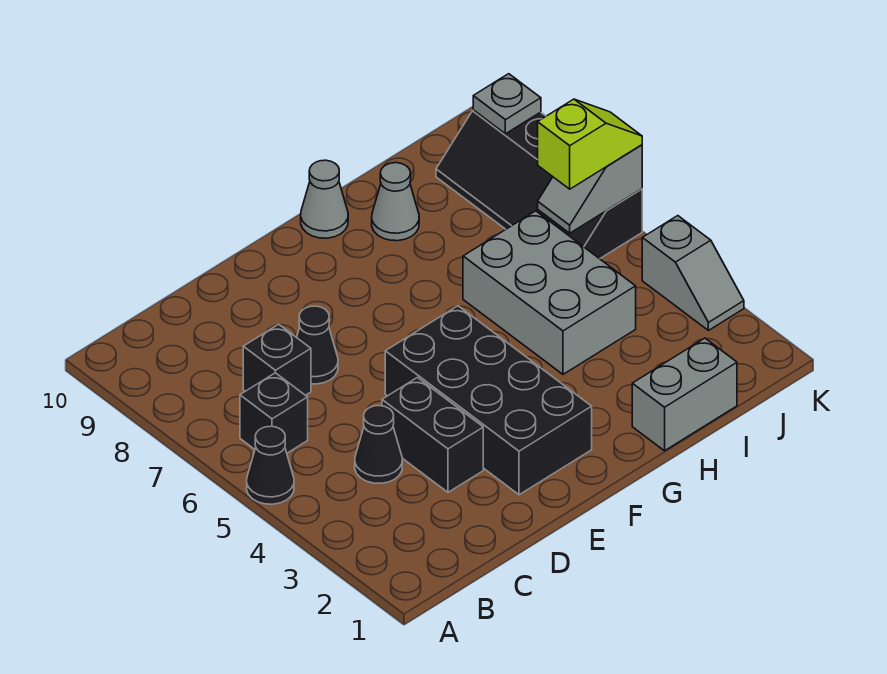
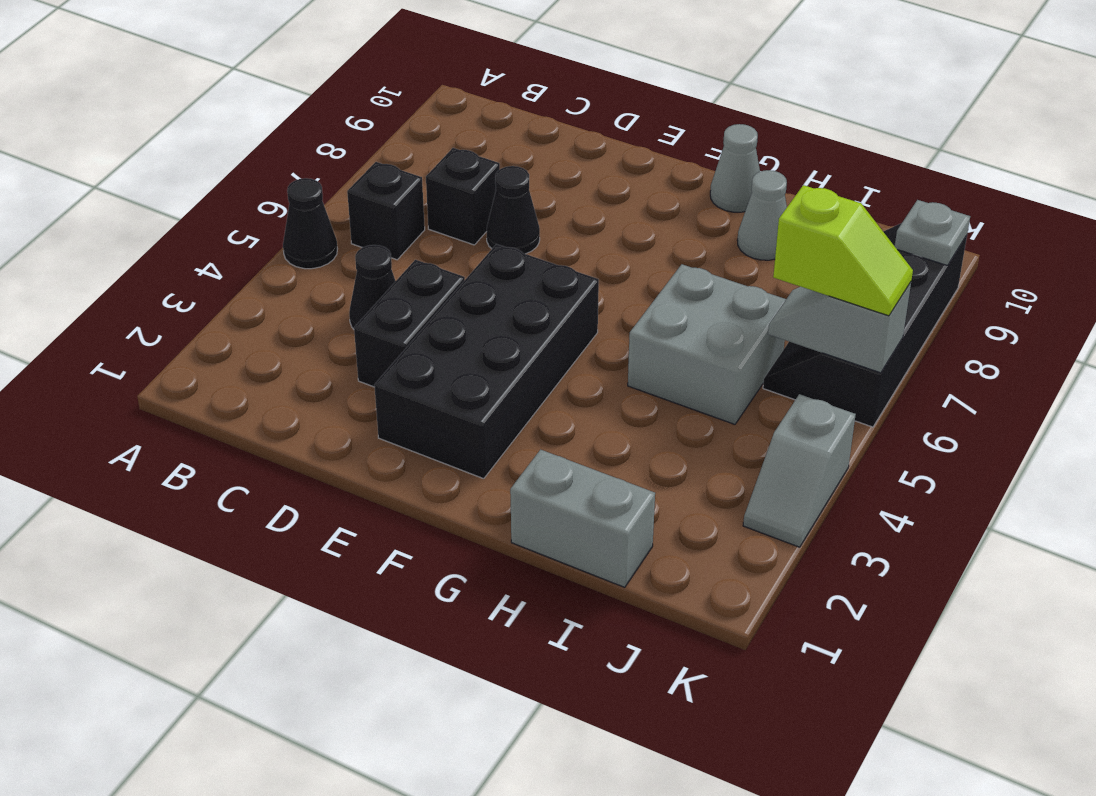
grey 2x3 brick [463,211,636,374] -> grey 2x2 brick [628,264,786,424]

